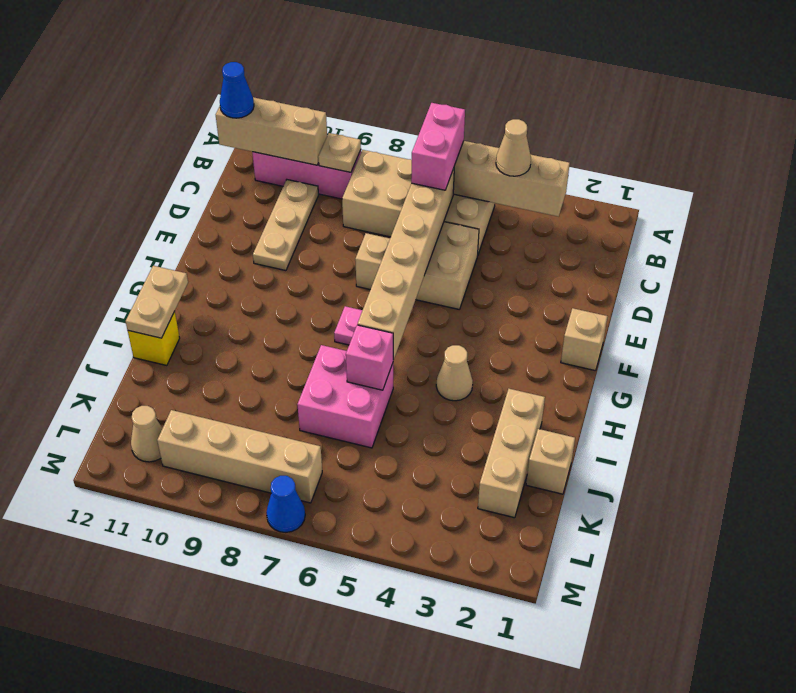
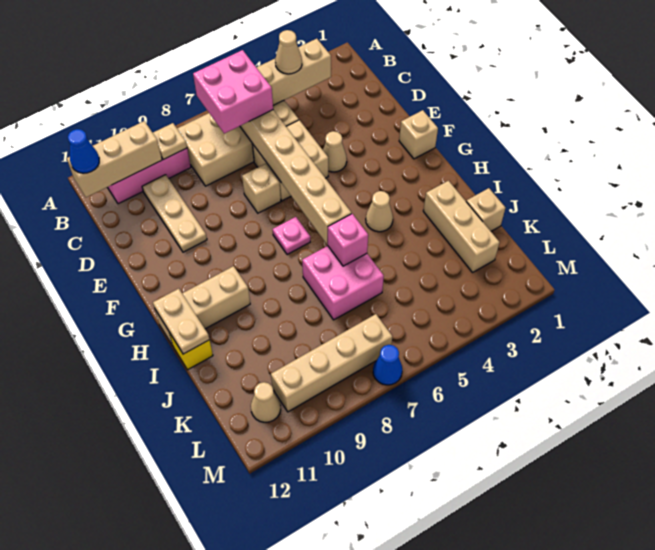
pink 1x2 brick [411,103,465,190] -> pink 2x2 brick [193,50,273,134]
none -> tan 1x1 cone [323,131,347,172]
none -> tan 1x3 brick [155,266,250,346]

